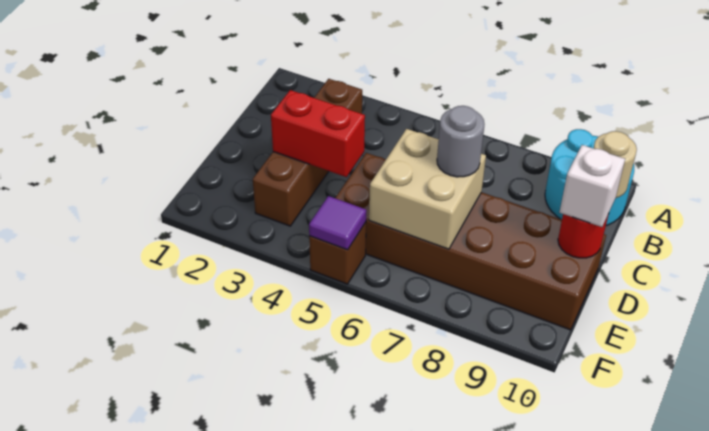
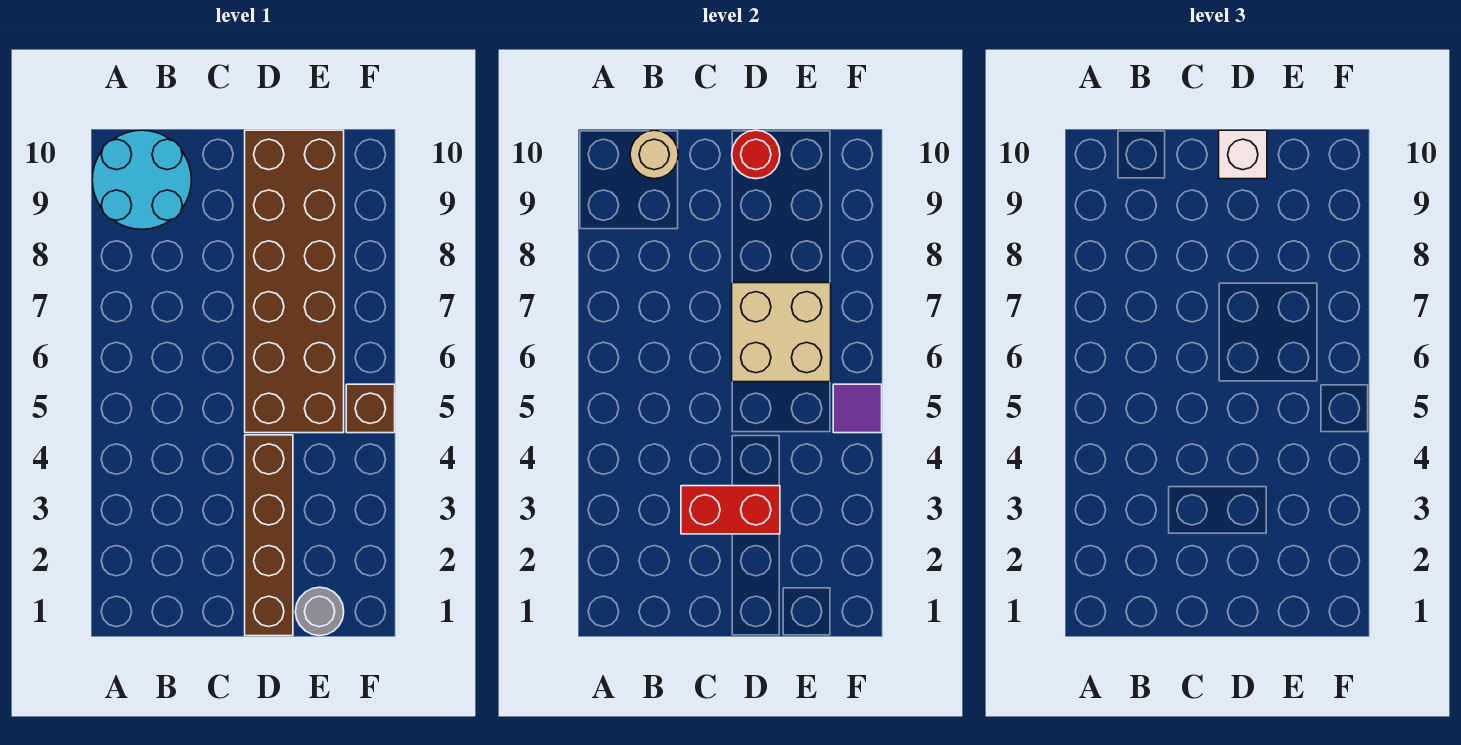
brown 1x4 brick [253,79,362,226] -> brown 1x4 brick turned to [245,435,293,636]
red 1x2 brick [271,90,365,177] -> red 1x2 brick turned to [681,486,780,534]
grey 1x1 round brick [437,106,485,177] -> grey 1x1 round brick moved to [296,587,344,636]

